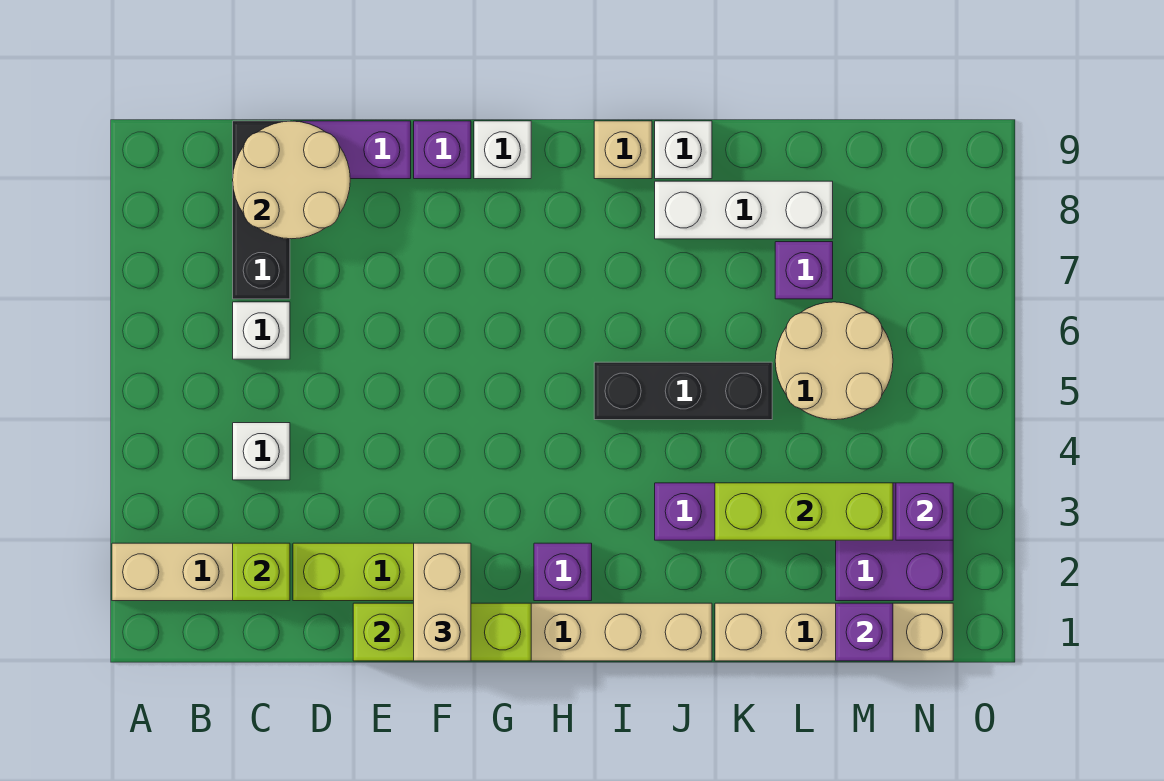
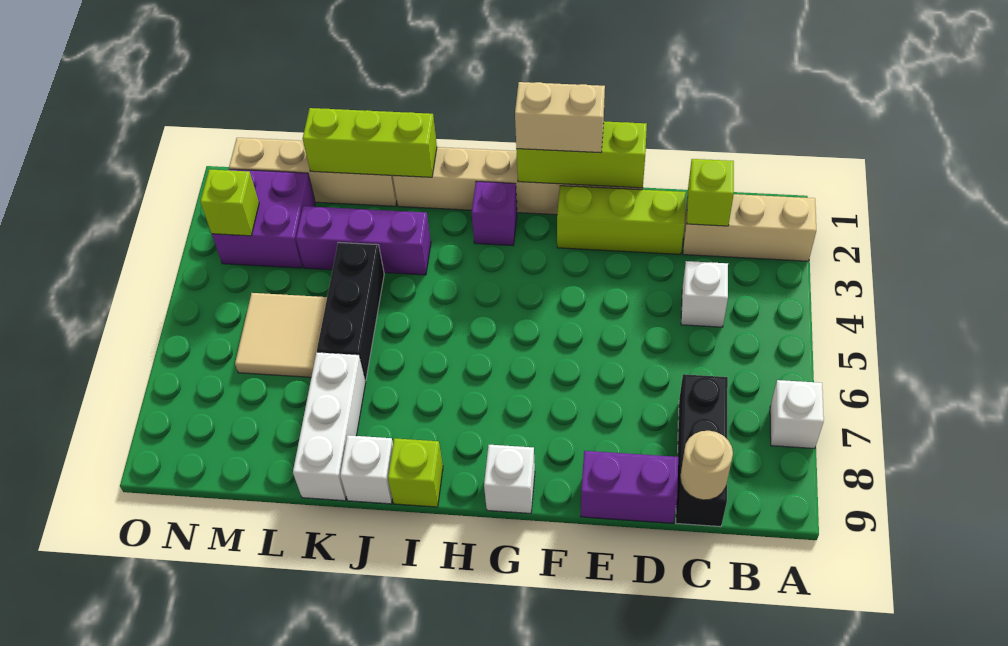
white 1x1 brick [233,302,290,359] -> white 1x1 brick moved to [770,380,824,448]
tan 2x2 round brick [233,121,350,239] -> tan 1x1 round brick [680,431,733,500]
tan 1x2 brick [414,543,471,661] -> tan 1x2 brick turned to [515,82,605,153]
purple 1x1 brick [414,121,471,179] -> none
black 1x3 brick [594,362,772,420] -> black 1x3 brick turned to [317,242,384,381]
tan 1x1 brick [594,121,652,179] -> lime 1x1 brick [388,438,443,507]
white 1x3 brick [655,181,833,239] -> white 1x3 brick turned to [293,352,366,501]
lime 1x3 brick [715,483,893,540] -> lime 1x3 brick moved to [303,108,437,177]
tan 2x2 round brick [775,302,893,420] -> tan 2x2 tile [235,293,327,377]
purple 1x1 brick [775,242,833,299] -> none
purple 1x1 brick [836,603,893,661] -> none
purple 1x1 brick [896,483,953,540] -> lime 1x1 brick [200,169,259,236]

